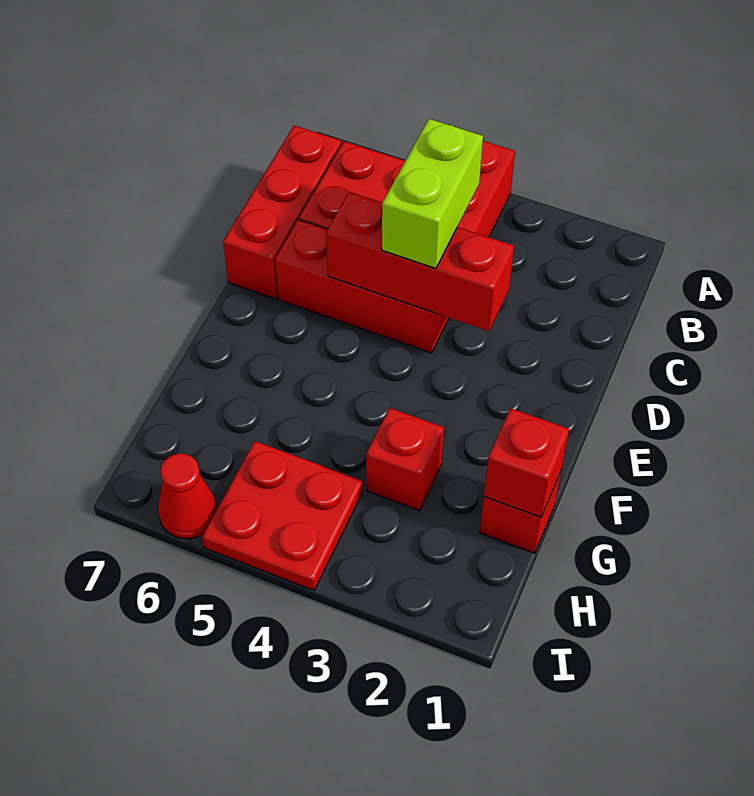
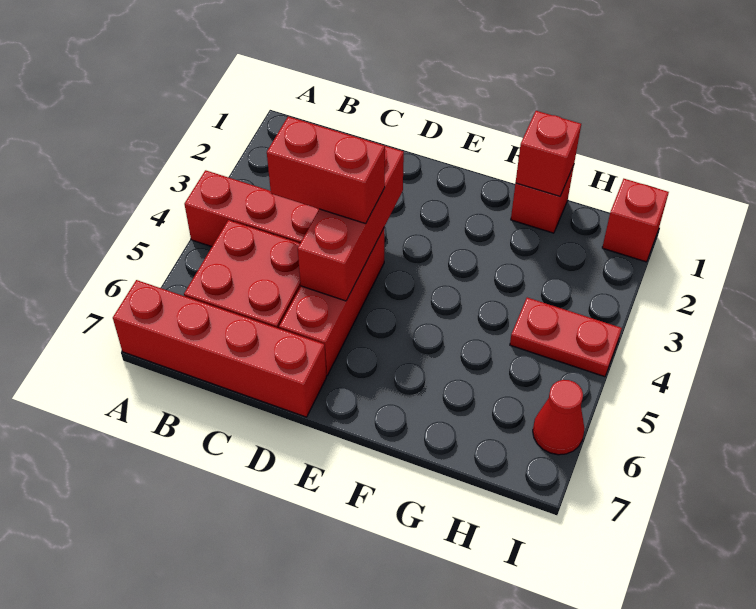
red 1x3 brick [223,125,342,299] -> red 1x4 brick [113,280,326,417]
lime 1x2 brick [382,119,483,268] -> red 1x2 brick [267,117,385,224]
red 1x1 brick [366,408,444,511] -> red 1x1 brick moved to [602,179,669,262]
red 2x2 plate [202,441,363,591] -> red 1x2 plate [510,298,622,377]

